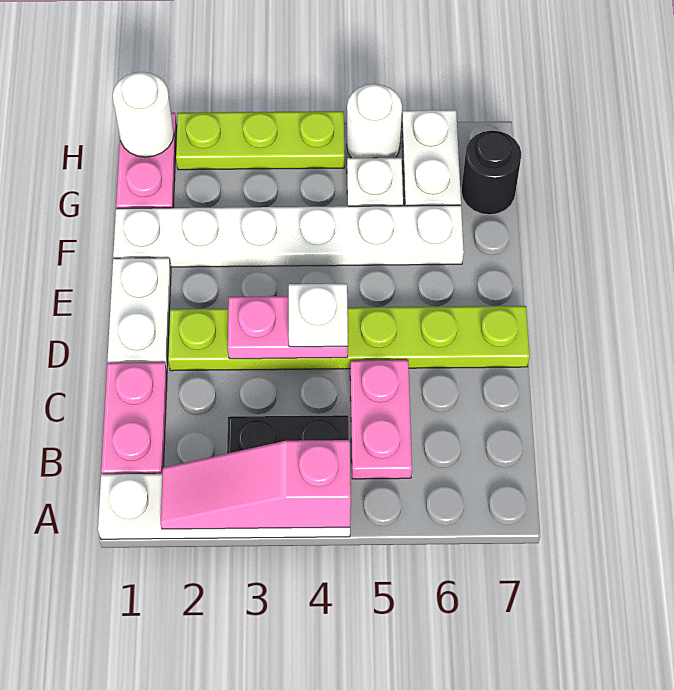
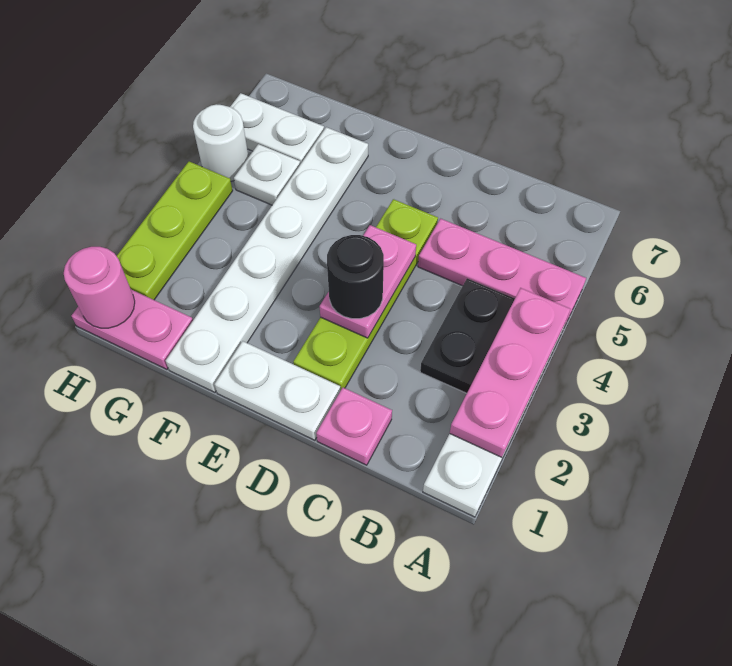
pink 1x3 slope [160,440,351,529] -> pink 1x3 plate [450,288,570,457]
pink 1x2 plate [101,362,167,474] -> pink 1x1 plate [316,388,392,465]
pink 1x2 plate [350,360,412,479] -> pink 1x3 plate [418,219,586,325]
lime 1x6 plate [168,306,530,371] -> lime 1x4 plate [293,199,438,391]
white 1x1 plate [289,284,348,347] -> none
black 1x1 round brick [461,131,521,215] -> black 1x1 round brick moved to [327,235,384,319]
white 1x1 round brick [113,72,174,157] -> pink 1x1 round brick [64,247,135,328]

